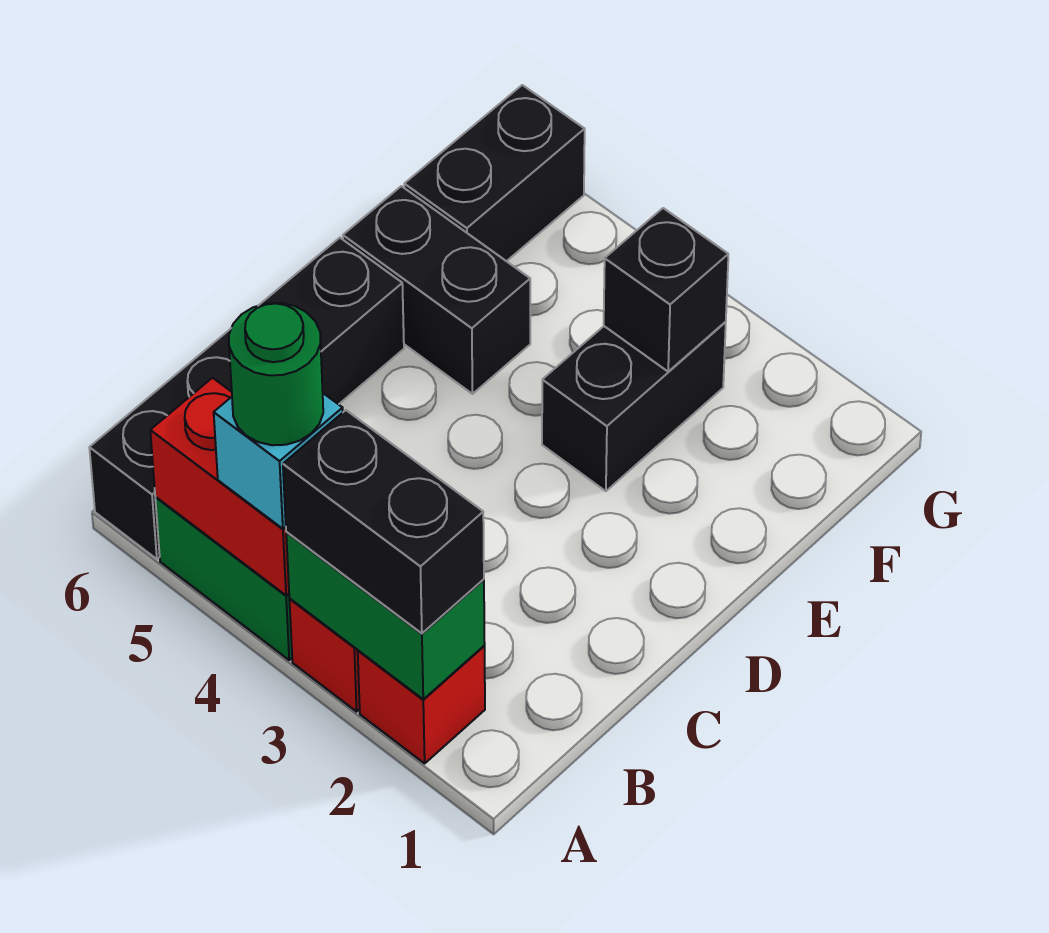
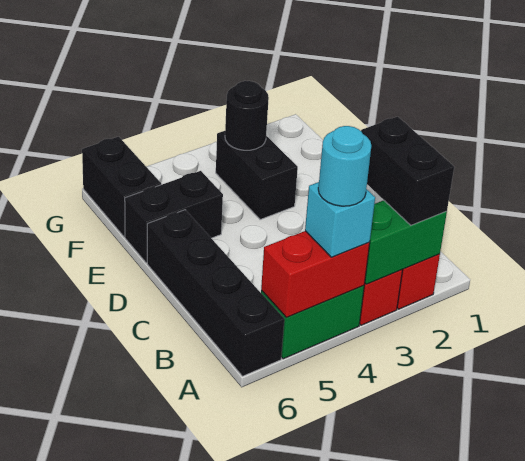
black 1x2 brick [283,410,484,633] -> black 1x2 brick turned to [361,117,454,225]
green 1x1 round brick [229,303,323,445] -> cyan 1x1 round brick [318,126,371,206]
black 1x1 brick [604,208,728,372] -> black 1x1 round brick [225,81,269,150]

